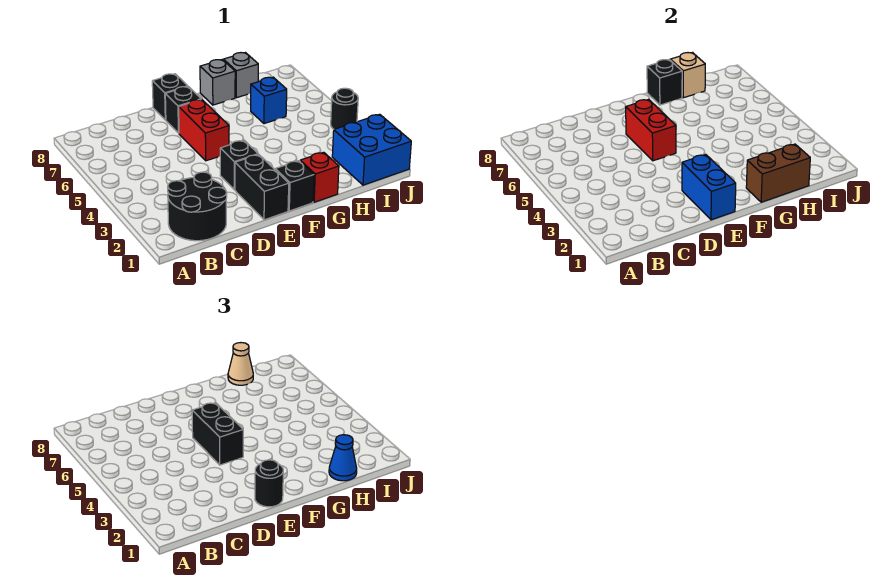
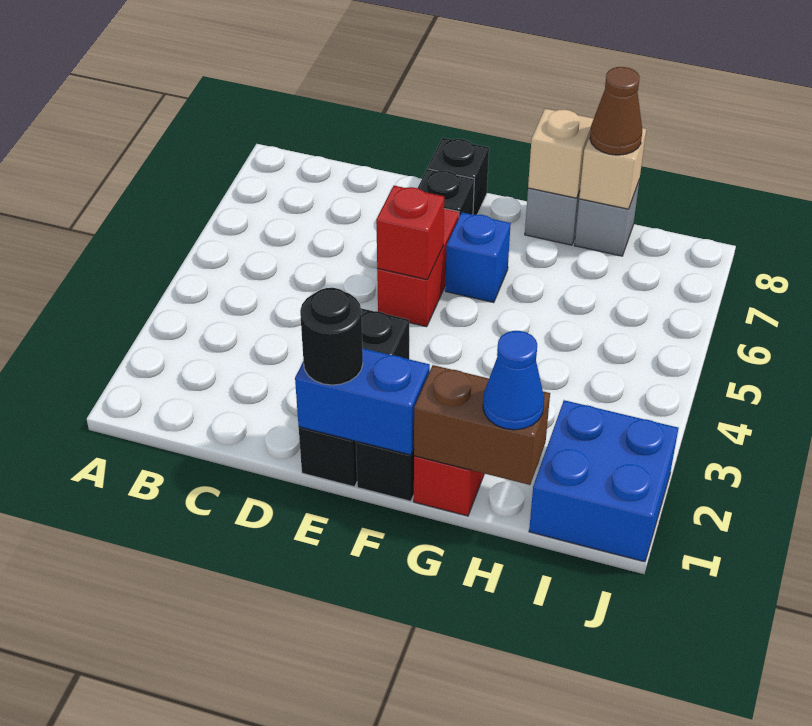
black 2x2 round brick [168,172,227,241] -> none
blue 1x2 brick [682,155,736,220] -> blue 1x2 brick turned to [295,348,430,455]
black 1x2 brick [192,403,243,465] -> none
red 1x2 brick [626,99,676,161] -> red 1x1 brick [376,186,444,280]
black 1x1 brick [647,60,682,105] -> tan 1x1 brick [528,109,594,198]
blue 1x1 brick [251,77,287,124] -> blue 1x1 brick moved to [445,212,511,303]
tan 1x1 cone [228,343,253,385] -> brown 1x1 cone [590,67,642,155]
black 1x1 round brick [331,88,358,129] -> none

